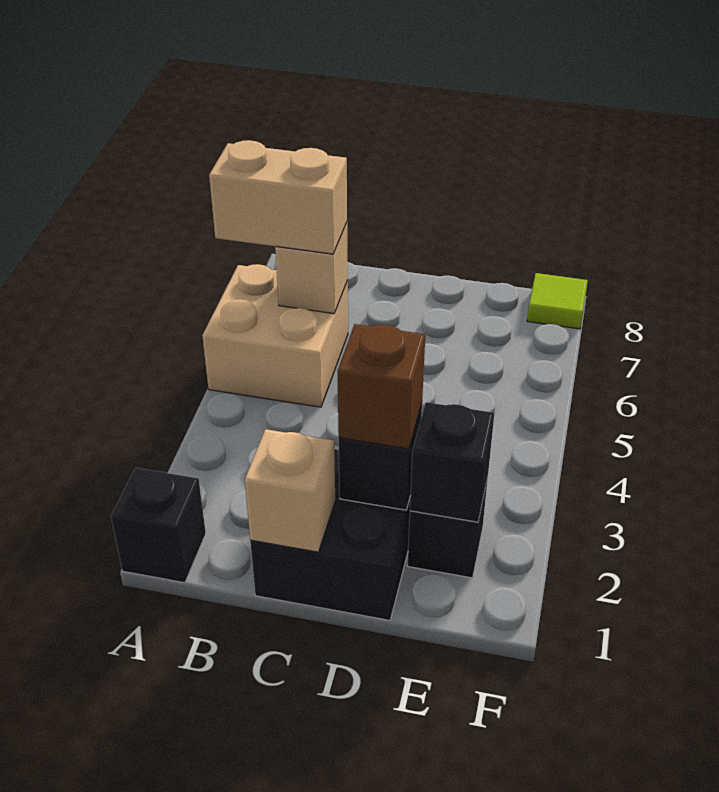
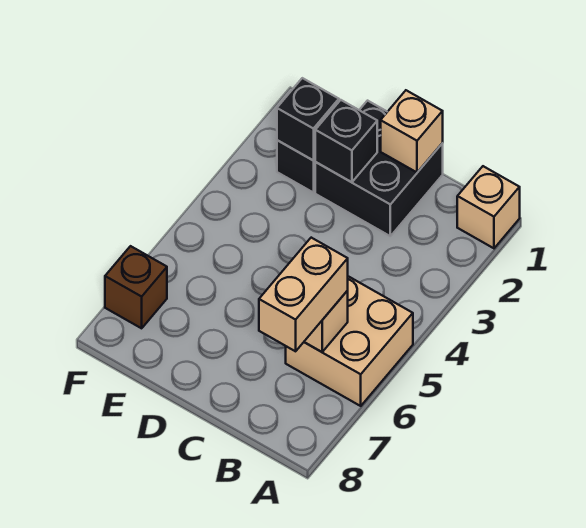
black 1x1 brick [111,468,206,583] -> tan 1x1 brick [457,166,520,248]
tan 1x2 brick [209,140,347,254] -> tan 1x2 brick turned to [259,238,348,351]
brown 1x1 brick [337,324,425,449] -> brown 1x1 brick moved to [105,246,167,328]
lime 1x1 tile [527,273,588,329] -> none

